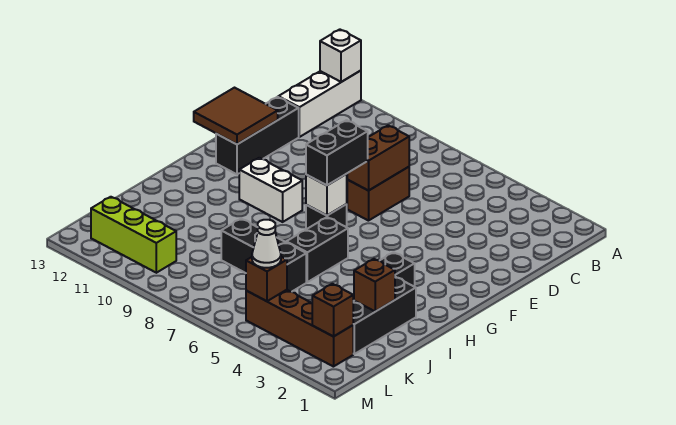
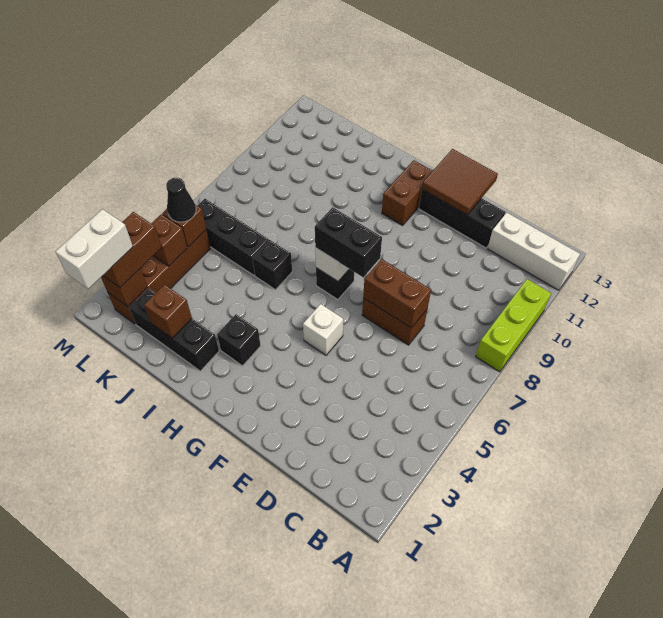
white 1x1 brick [320,29,361,82] -> white 1x1 brick moved to [303,304,343,355]
white 1x2 brick [239,158,302,222] -> white 1x2 brick moved to [55,209,133,289]
none -> brown 1x2 brick [382,160,432,225]
black 1x2 brick [286,217,348,282] -> black 1x1 brick [252,240,292,290]
black 1x3 brick [221,219,306,292] -> black 1x3 brick turned to [198,199,269,275]
none -> brown 1x2 brick [103,212,162,287]
none -> brown 1x1 brick [151,214,187,266]
white 1x1 cone [252,220,281,268] -> black 1x1 cone [166,177,196,222]
lime 1x3 brick [91,197,176,273] -> lime 1x3 brick moved to [476,279,551,372]

